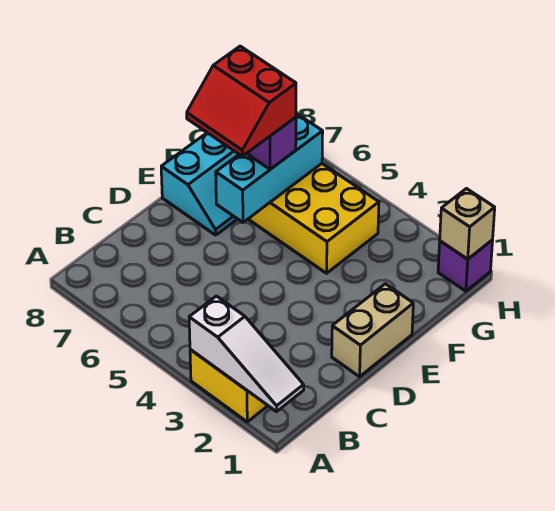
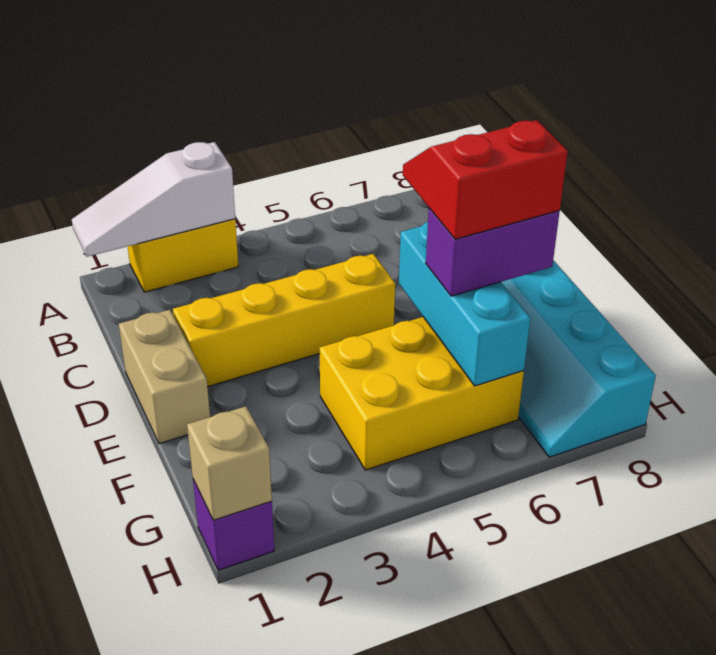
none -> yellow 1x4 brick [173,254,395,387]

